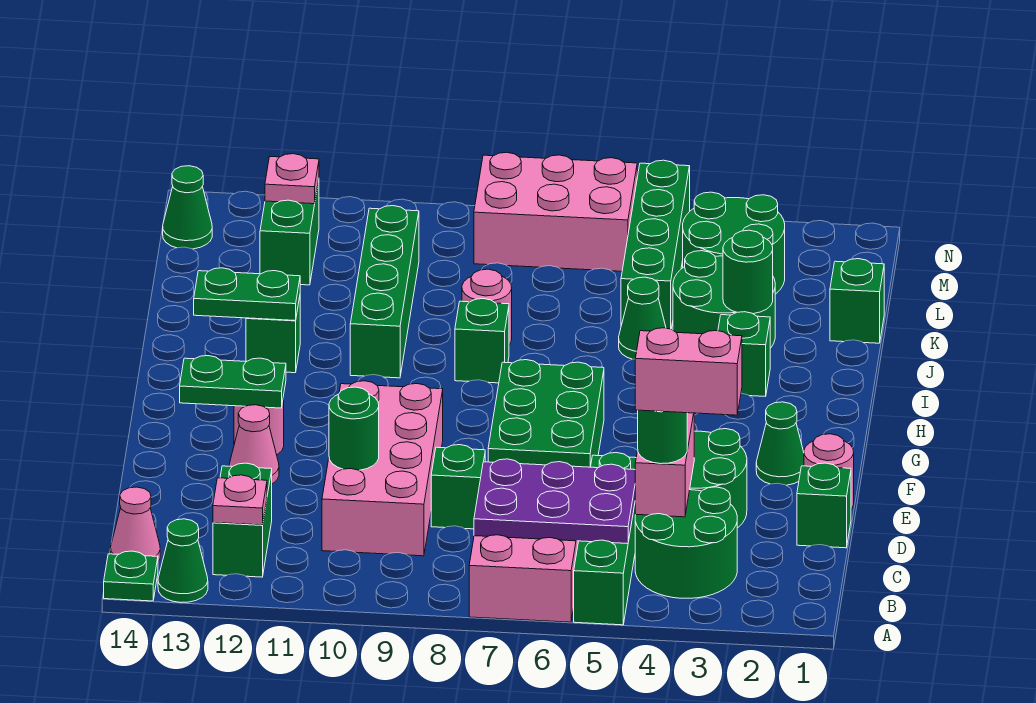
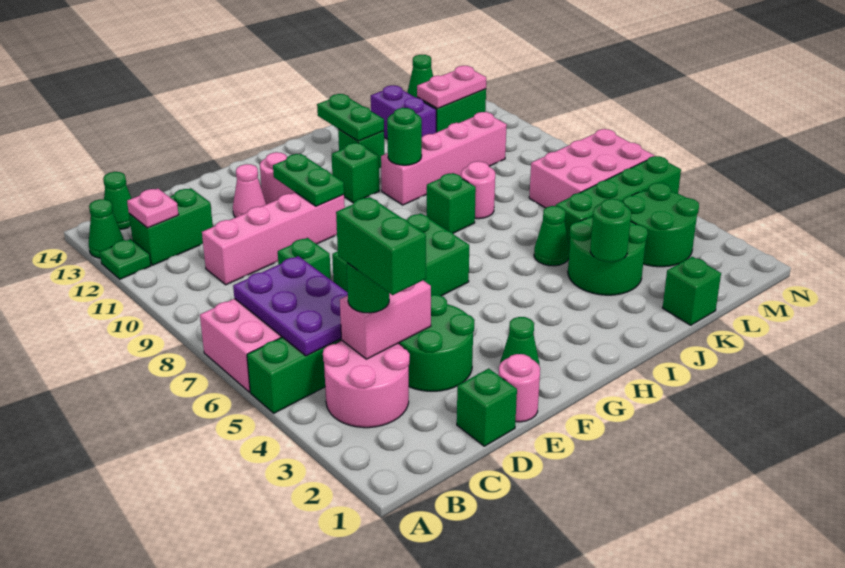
green 1x1 plate [104,551,158,601] -> green 1x1 plate moved to [100,239,151,279]
green 2x2 round brick [635,487,737,598] -> pink 2x2 round brick [323,340,410,428]
pink 1x1 cone [111,487,160,562] -> green 1x1 cone [103,172,132,229]
pink 1x2 brick [635,328,742,415] -> green 1x2 brick [336,197,426,295]
pink 2x4 brick [322,381,443,556] -> pink 1x4 brick [202,192,345,285]
green 1x1 round brick [329,387,379,470] -> green 1x1 round brick moved to [387,108,422,165]
green 1x2 plate [180,356,286,408] -> green 1x2 plate moved to [273,154,344,206]
green 1x1 brick [718,312,770,396] -> green 1x1 brick moved to [332,143,379,203]
green 1x4 brick [350,206,419,378] -> pink 1x4 brick [381,112,507,205]
none -> purple 1x2 brick [371,85,436,139]
pink 2x3 brick [474,152,637,271] -> pink 2x3 brick turned to [529,129,654,208]
pink 1x1 plate [265,154,319,204] -> pink 1x2 plate [417,66,486,108]

